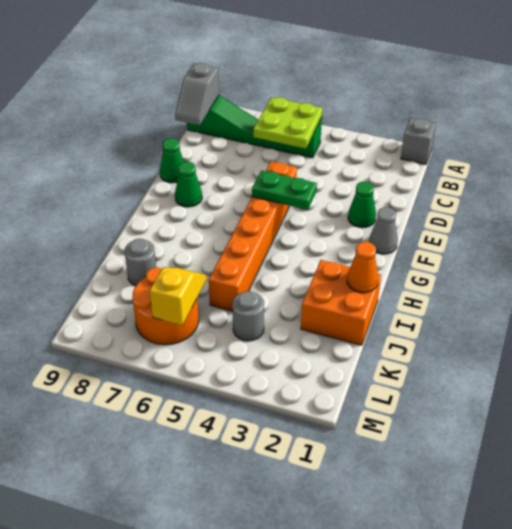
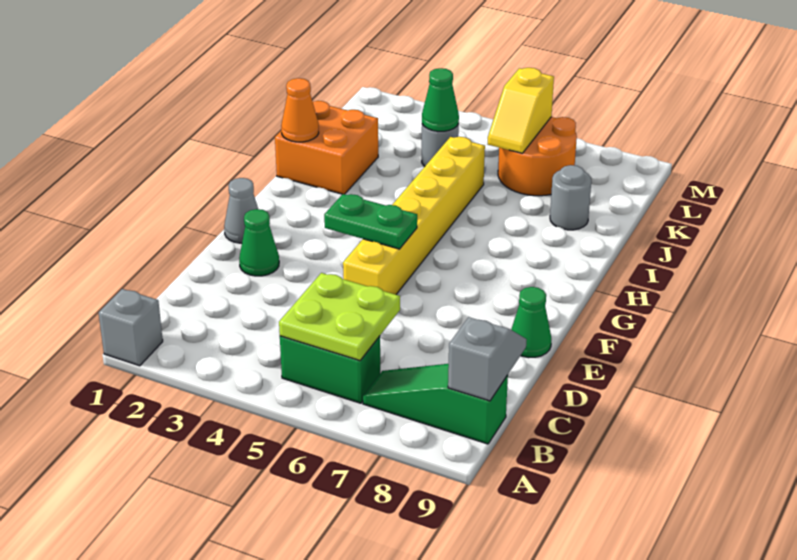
orange 1x6 brick [209,162,297,311] -> yellow 1x6 brick [343,137,485,295]
green 1x1 cone [175,162,202,207] -> green 1x1 cone moved to [422,68,459,131]

